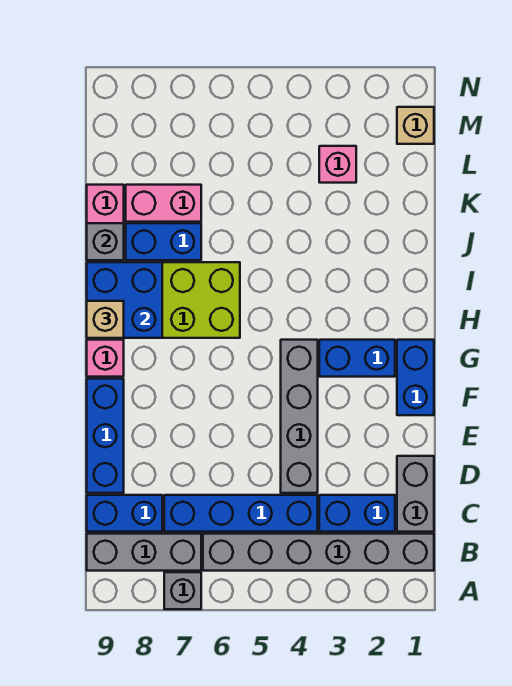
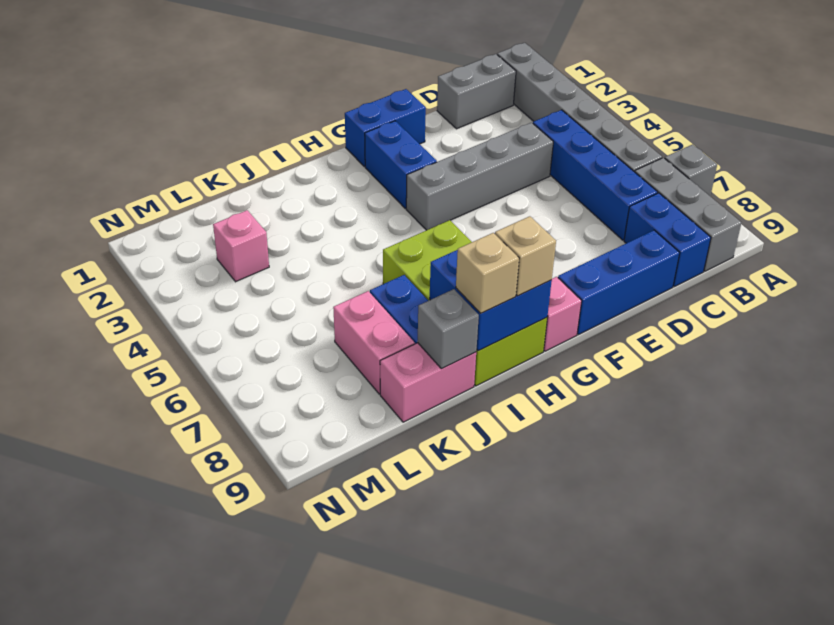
blue 1x2 brick [319,495,395,532] -> none
tan 1x1 brick [397,107,434,144] -> tan 1x1 brick moved to [456,233,519,313]

